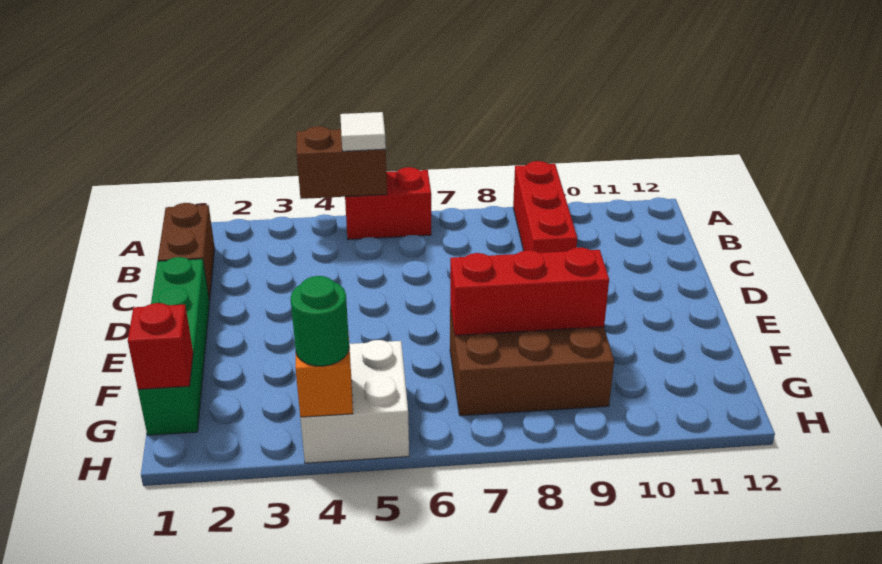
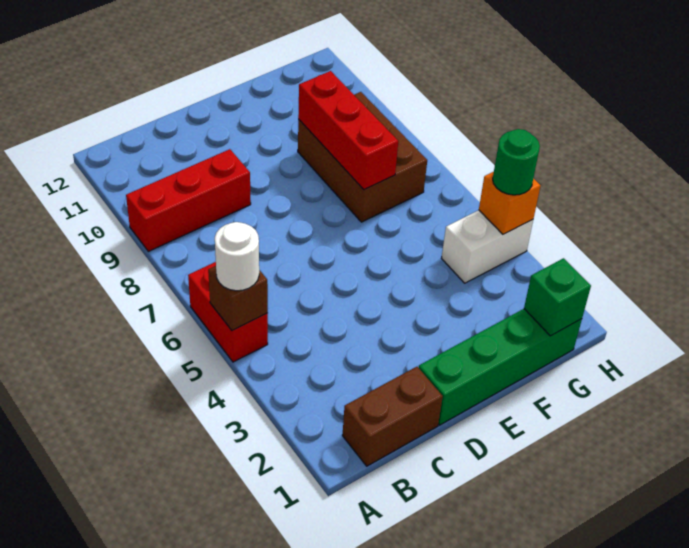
brown 1x2 brick [297,126,387,199] -> brown 1x1 brick [208,266,268,331]
white 1x1 tile [340,112,386,151] -> white 1x1 round brick [215,222,259,291]
red 1x1 brick [128,303,193,389] -> green 1x1 brick [524,258,591,336]
white 2x2 brick [300,340,409,463] -> white 1x2 brick [441,210,533,283]

